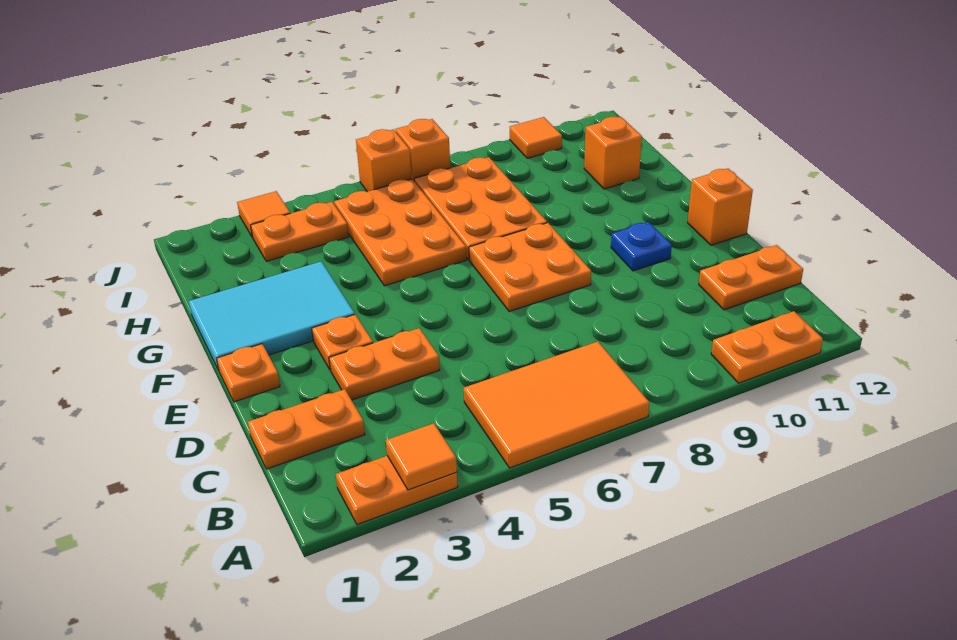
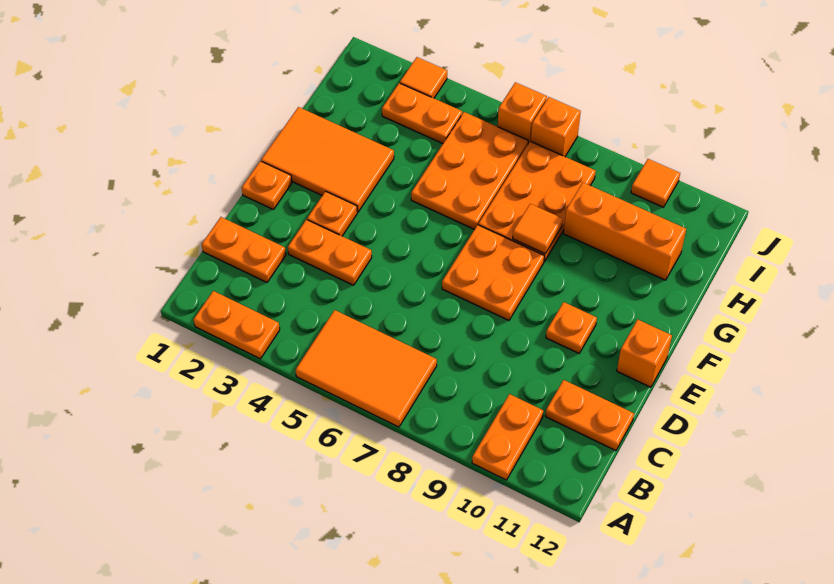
orange 1x1 tile [386,423,457,490] -> orange 1x1 tile moved to [513,204,563,254]
orange 1x2 plate [711,311,823,383] -> orange 1x2 plate turned to [472,394,543,480]
blue 1x1 plate [611,222,672,271] -> orange 1x1 plate [546,302,597,353]
cyan 2x3 tile [189,262,355,370] -> orange 2x3 tile [261,107,394,212]
orange 1x1 brick [584,117,642,189] -> orange 1x3 brick [563,183,686,280]

